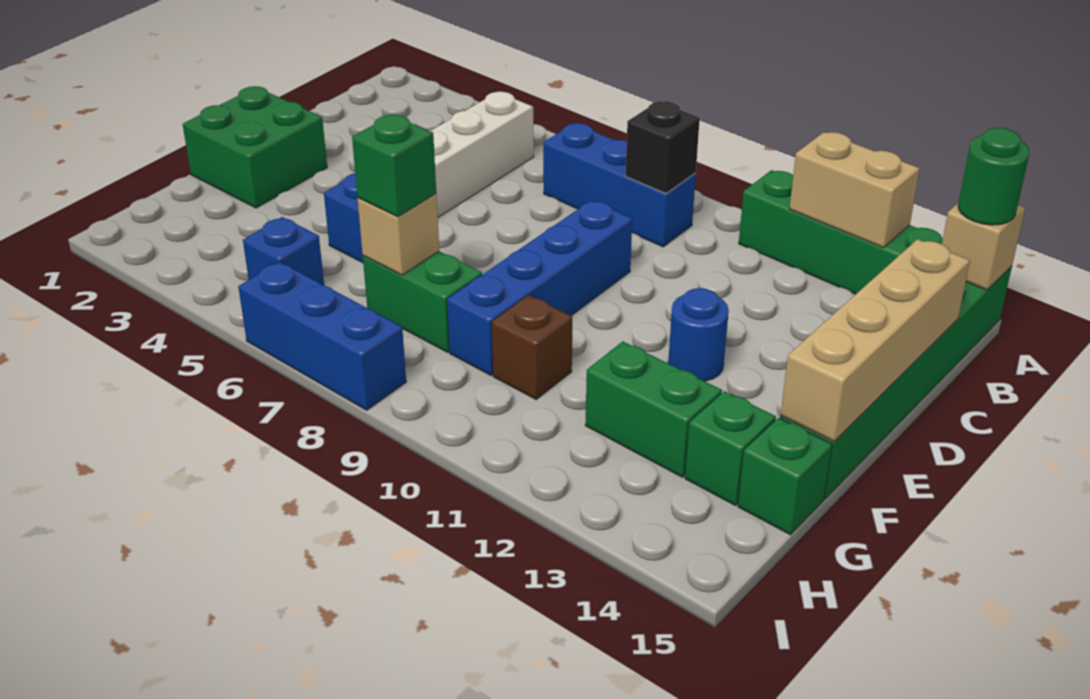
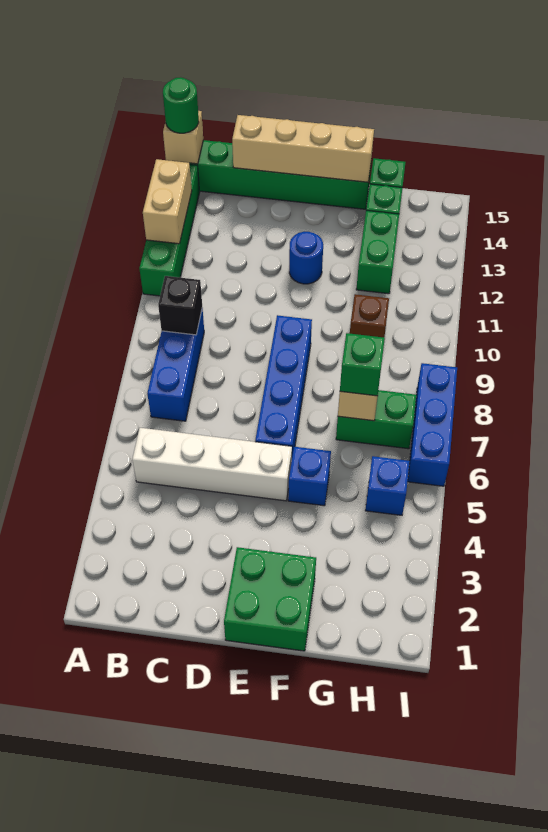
blue 1x4 brick [447,200,632,375] -> blue 1x4 brick turned to [255,315,312,456]
green 1x2 brick [363,251,482,352] -> green 1x2 brick turned to [336,390,416,449]

